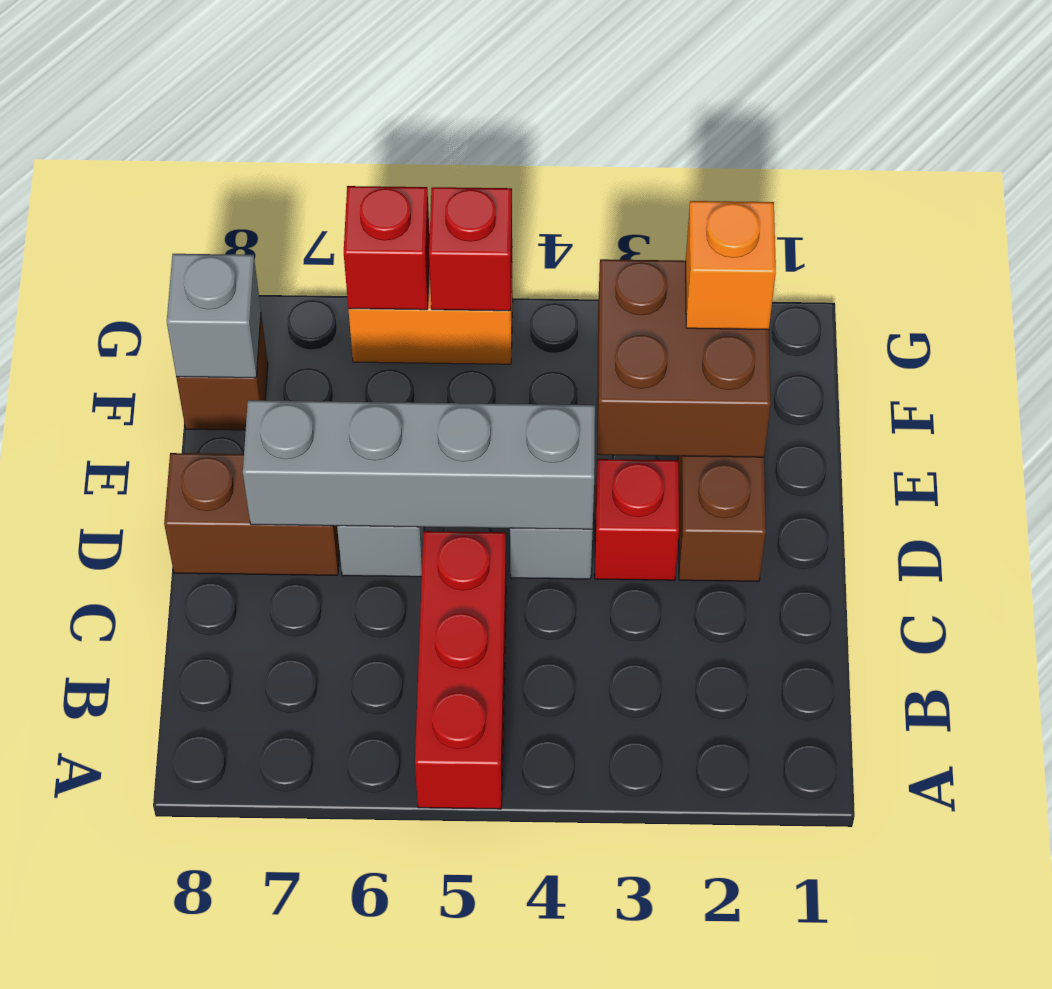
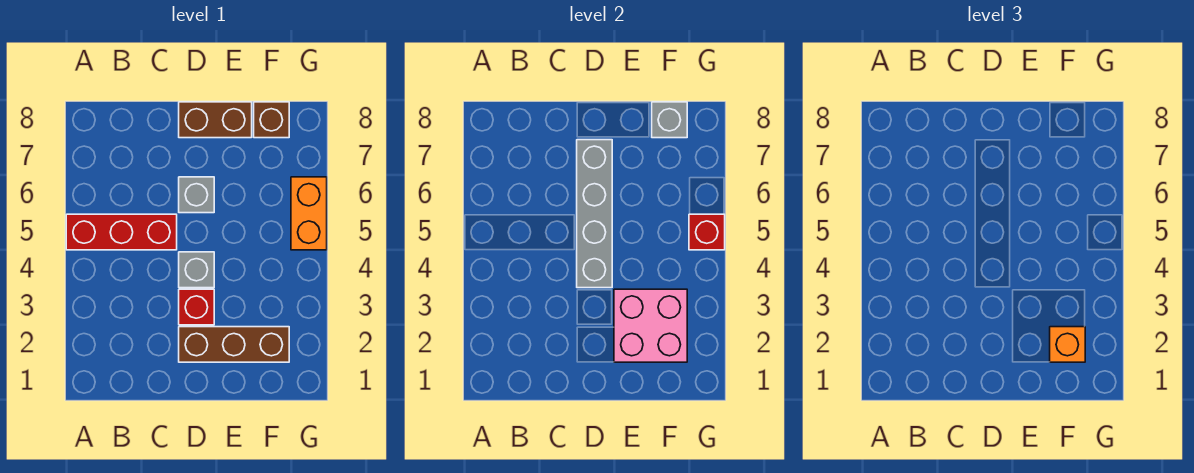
brown 1x2 brick [164,453,339,575] -> brown 1x2 brick turned to [179,102,252,138]
brown 2x2 brick [597,259,771,457] -> pink 2x2 brick [614,289,687,362]
red 1x1 brick [344,186,430,310] -> none

